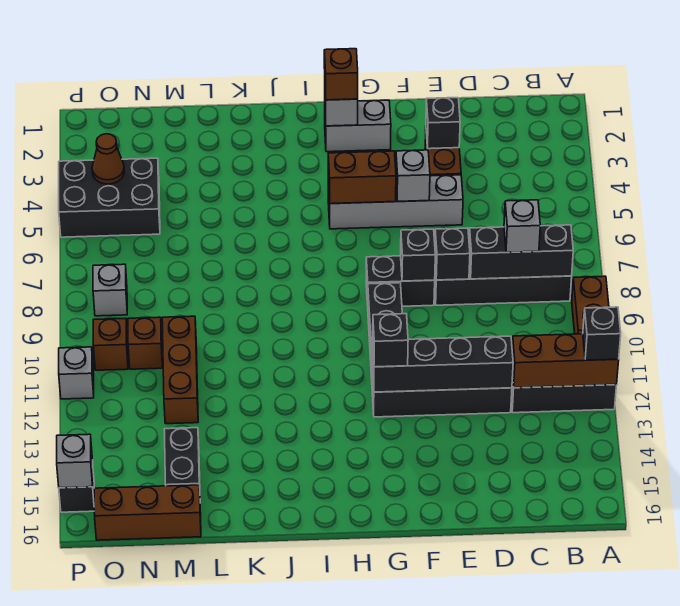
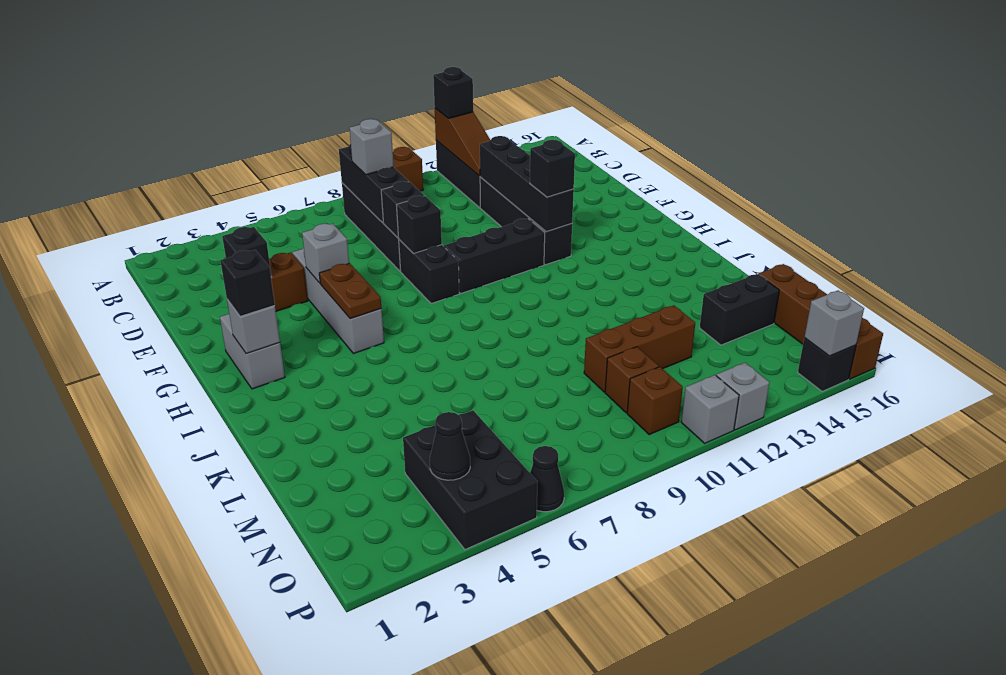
brown 1x3 brick [512,334,619,388] -> brown 1x3 slope [435,108,491,176]
brown 1x2 brick [328,151,396,204] -> brown 1x2 plate [319,263,381,319]
brown 1x1 brick [324,49,358,100] -> black 1x1 brick [220,250,275,317]
brown 1x3 brick [94,485,201,540] -> brown 1x4 brick [758,264,883,379]
brown 1x1 cone [92,134,124,184] -> black 1x1 cone [430,412,470,480]
grey 1x1 brick [93,264,127,316] -> grey 1x1 brick moved to [716,363,770,430]
none -> black 1x1 cone [530,446,564,512]

